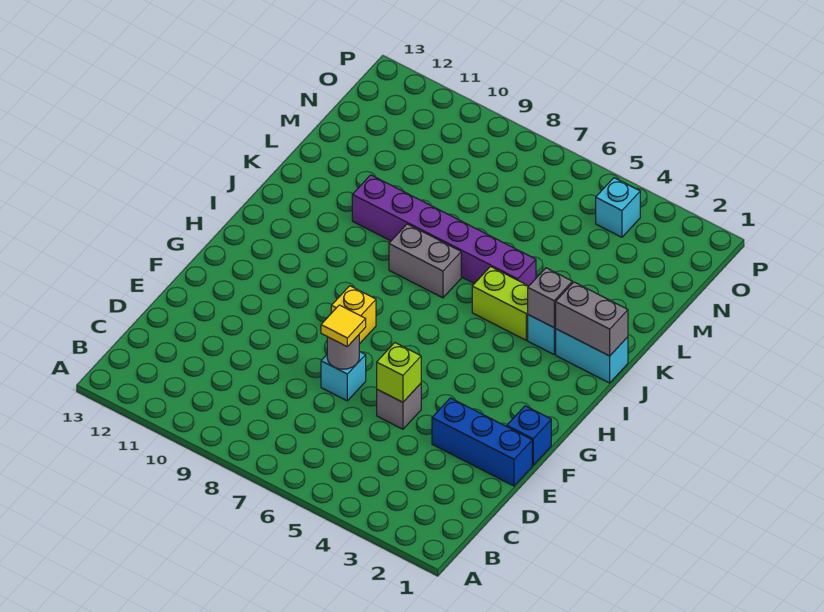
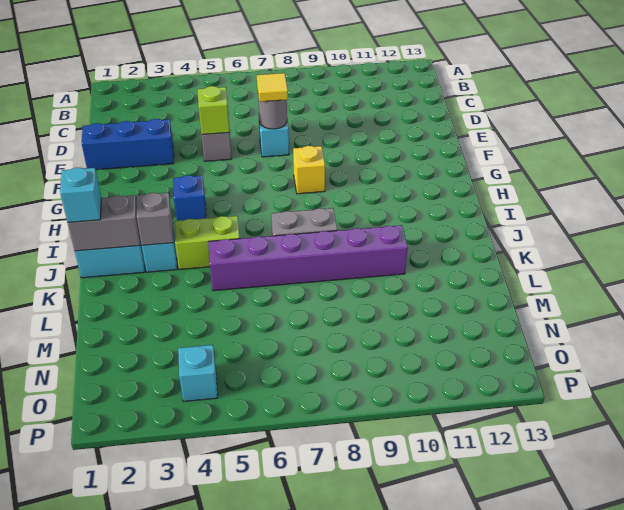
blue 1x1 brick [507,406,551,465] -> blue 1x1 brick moved to [173,175,206,221]
none -> cyan 1x1 brick [60,168,101,222]

